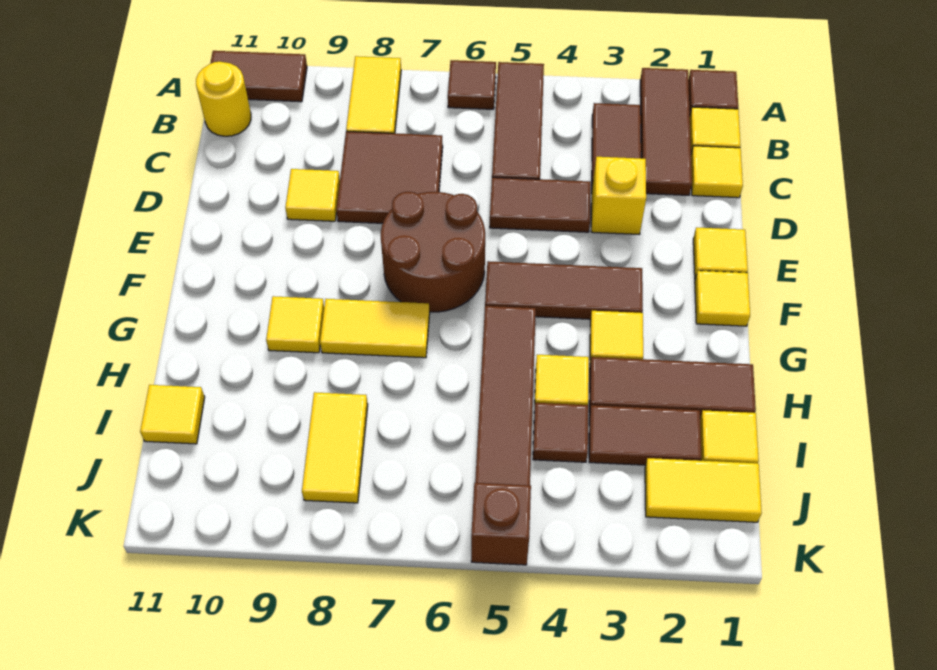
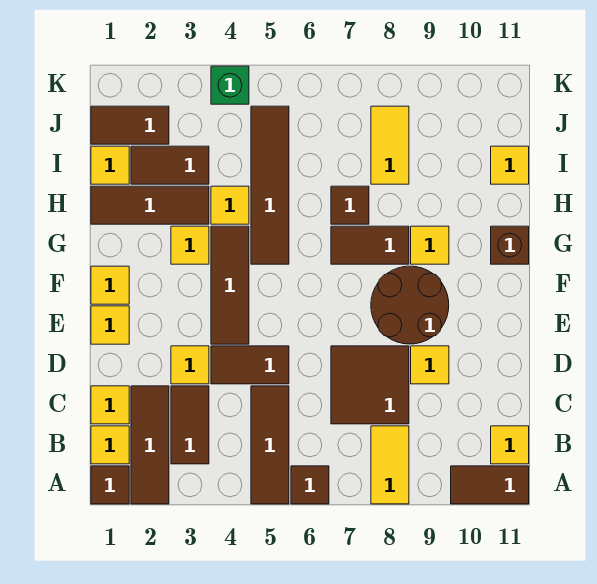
yellow 1x1 round brick [196,62,251,136] -> yellow 1x1 tile [491,426,529,464]
yellow 1x1 brick [591,157,646,234] -> yellow 1x1 tile [171,346,209,384]
brown 2x2 round brick [381,192,485,312] -> brown 2x2 round brick moved to [371,266,449,344]
brown 1x3 tile [485,261,643,319] -> brown 1x3 tile turned to [211,226,249,344]
yellow 1x2 tile [320,299,430,358] -> brown 1x2 tile [331,226,409,264]
brown 1x1 tile [533,403,588,462] -> brown 1x1 tile moved to [331,186,369,224]
yellow 1x2 tile [645,458,762,522] -> brown 1x2 tile [91,106,169,144]
none -> green 1x1 brick [211,66,249,104]
brown 1x1 brick [471,483,531,565] -> brown 1x1 brick moved to [491,226,529,264]

